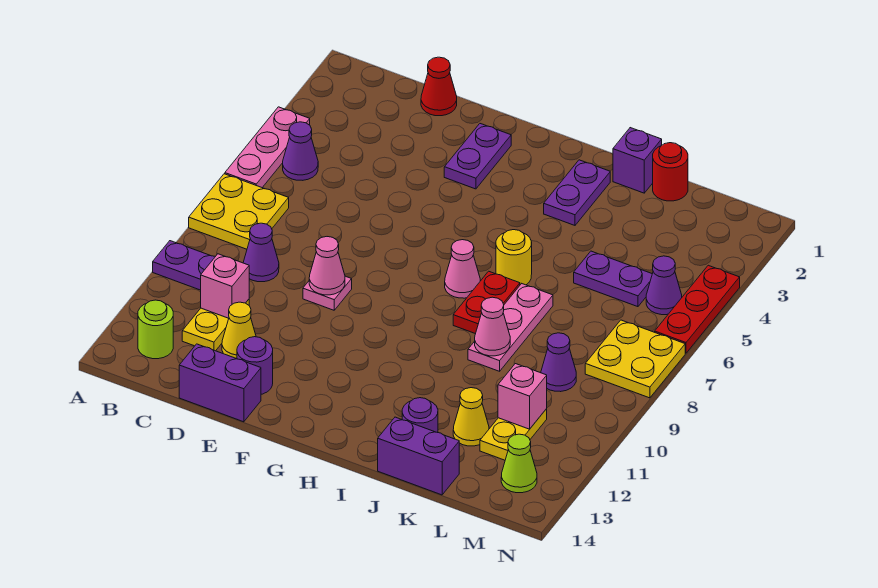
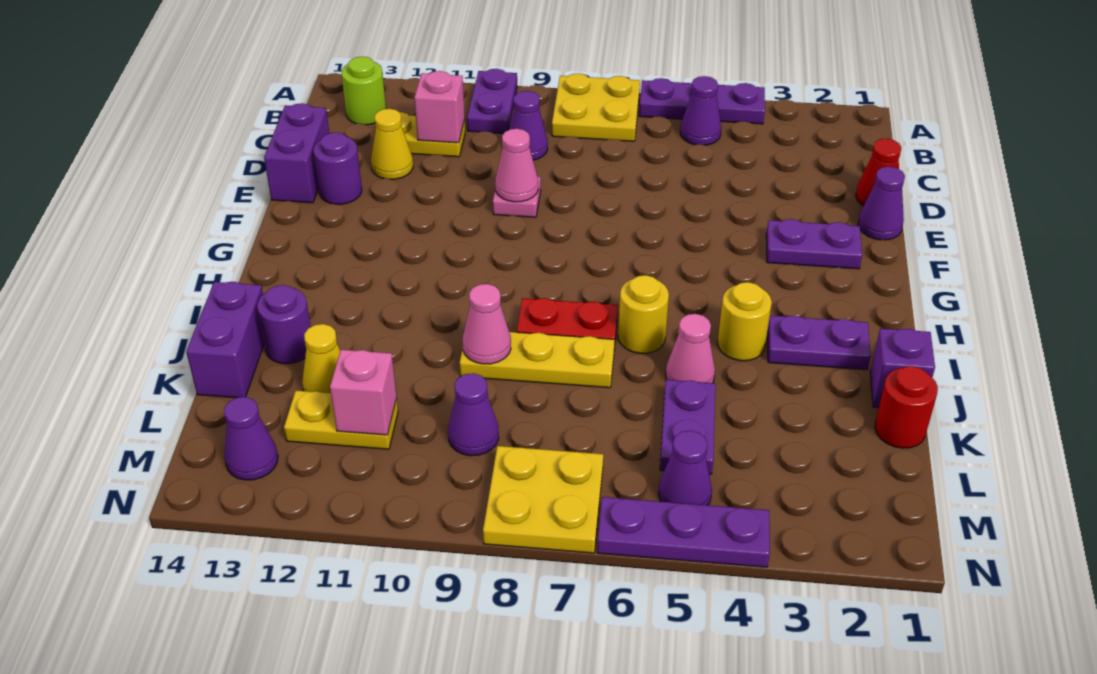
pink 1x3 plate [225,107,310,187] -> purple 1x3 plate [639,78,765,124]
none -> purple 1x1 cone [858,167,905,240]
pink 1x1 cone [445,240,480,298] -> pink 1x1 cone moved to [666,314,715,383]
none -> yellow 1x1 round brick [718,282,772,361]
pink 1x3 plate [468,284,553,371] -> yellow 1x3 plate [460,332,615,388]
lime 1x1 cone [501,434,537,493] -> purple 1x1 cone [224,397,278,480]
red 1x3 plate [655,265,740,353] -> purple 1x3 plate [597,497,770,567]

